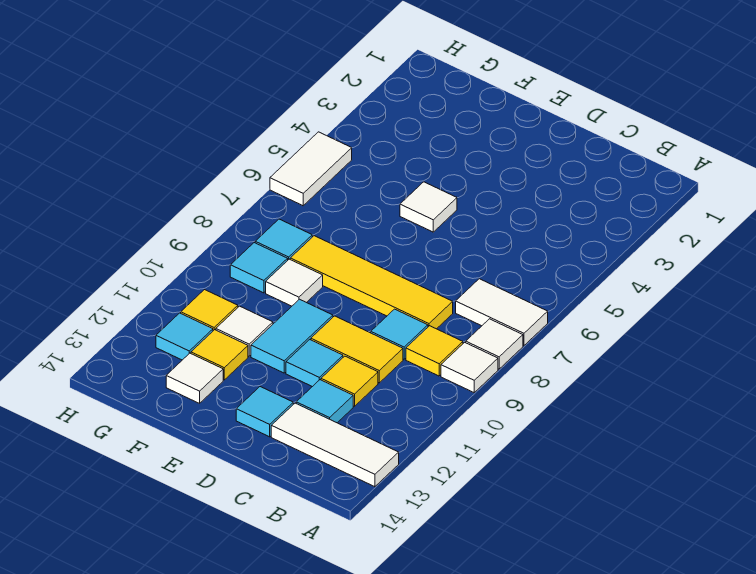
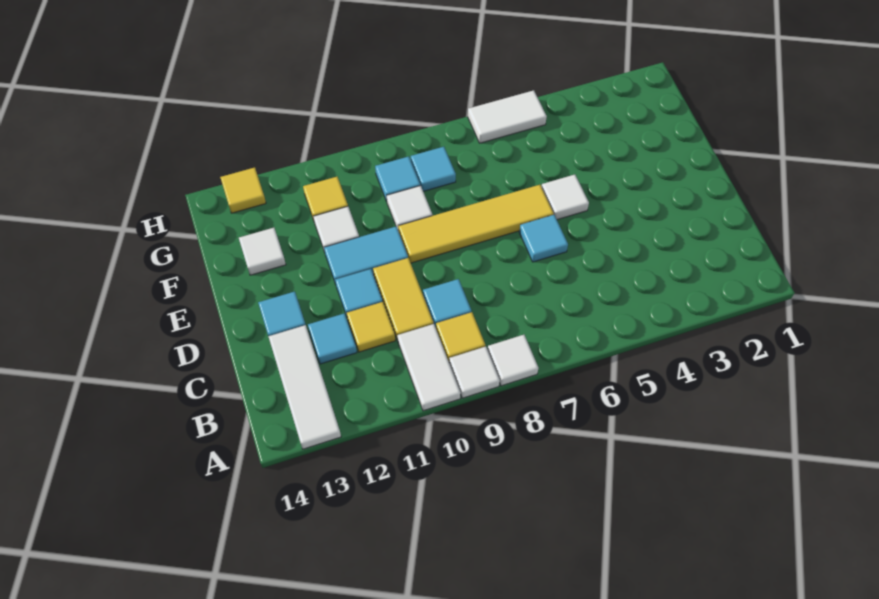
white 1x2 tile [456,279,548,346] -> white 1x2 tile moved to [397,324,461,411]
yellow 1x4 tile [290,236,453,329] -> yellow 1x4 tile turned to [398,185,554,263]
yellow 1x1 tile [191,330,248,380] -> yellow 1x1 tile moved to [220,167,266,213]
cyan 1x1 tile [156,313,213,360] -> cyan 1x1 tile moved to [519,215,568,262]

